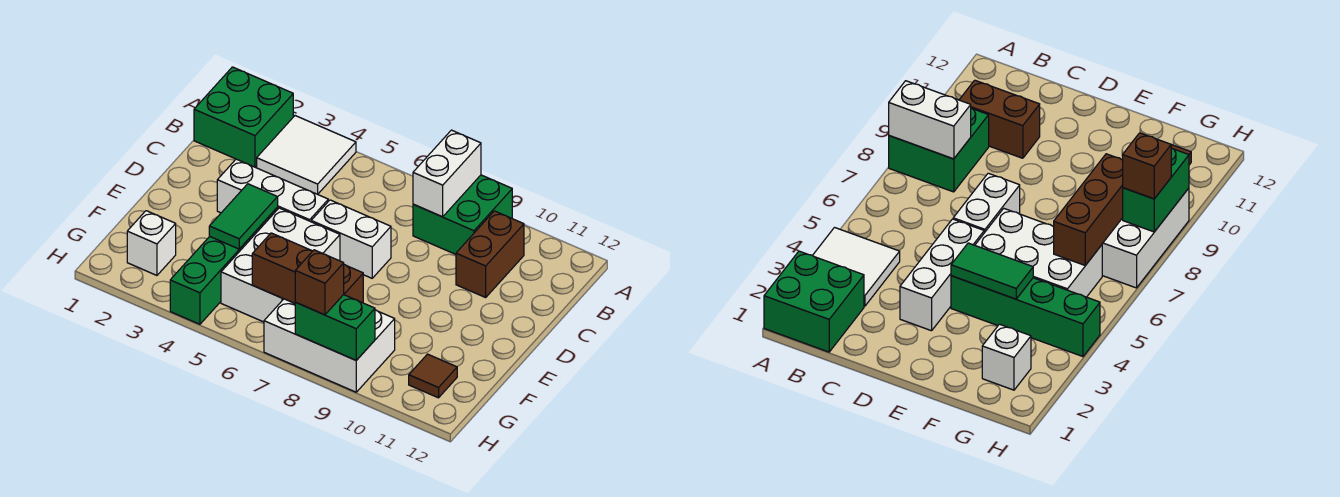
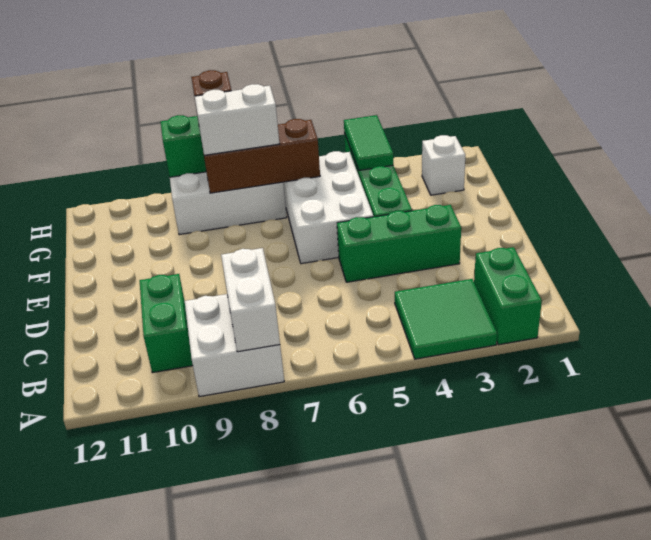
green 2x2 brick [194,67,293,167] -> green 1x2 brick [474,247,542,345]
white 2x2 tile [257,116,356,194] -> green 2x2 tile [395,279,497,359]
green 2x2 brick [413,175,512,254] -> white 2x2 brick [185,294,284,397]
brown 1x2 brick [456,211,524,297] -> green 1x2 brick [139,274,193,373]
white 1x3 brick [217,159,328,222] -> green 1x3 brick [337,205,461,282]
white 1x2 brick [311,200,391,278] -> white 1x2 brick moved to [195,84,279,156]
green 1x2 tile [209,184,278,249] -> green 1x2 tile moved to [344,115,393,170]
brown 1x1 tile [409,354,457,398] -> none

